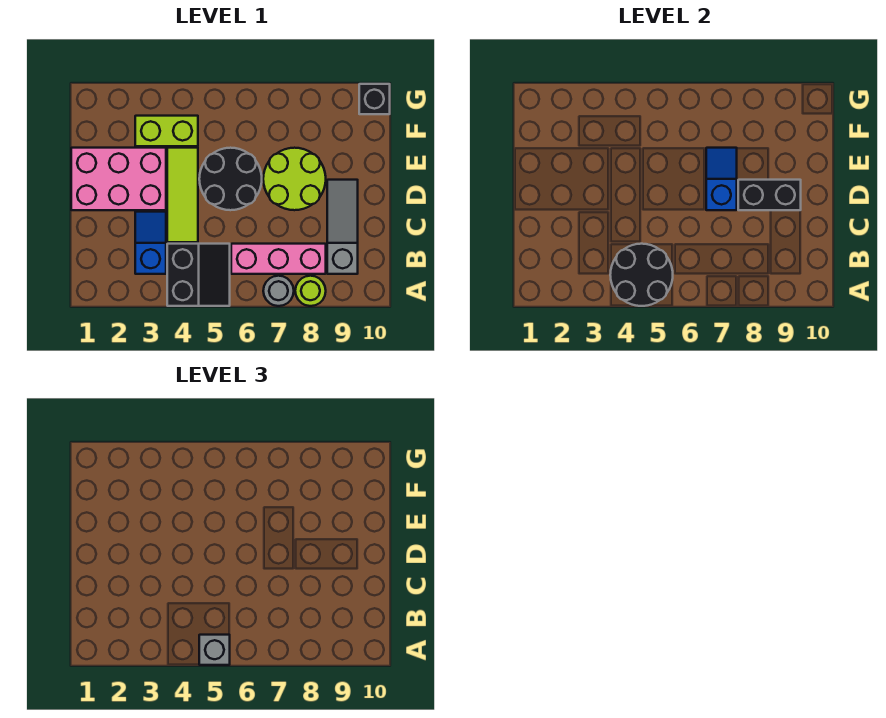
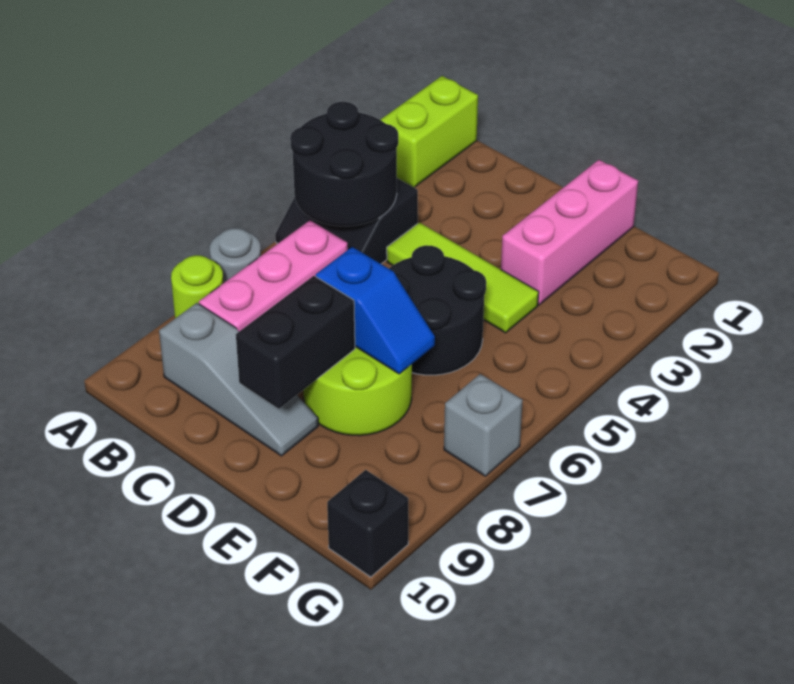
grey 1x1 brick [199,635,230,665] -> grey 1x1 brick moved to [444,374,523,476]
blue 1x2 slope [135,212,166,274] -> none
pink 2x3 brick [71,148,166,210] -> pink 1x3 brick [501,160,638,305]
lime 1x2 brick [135,116,198,146] -> lime 1x2 brick moved to [380,76,478,187]

